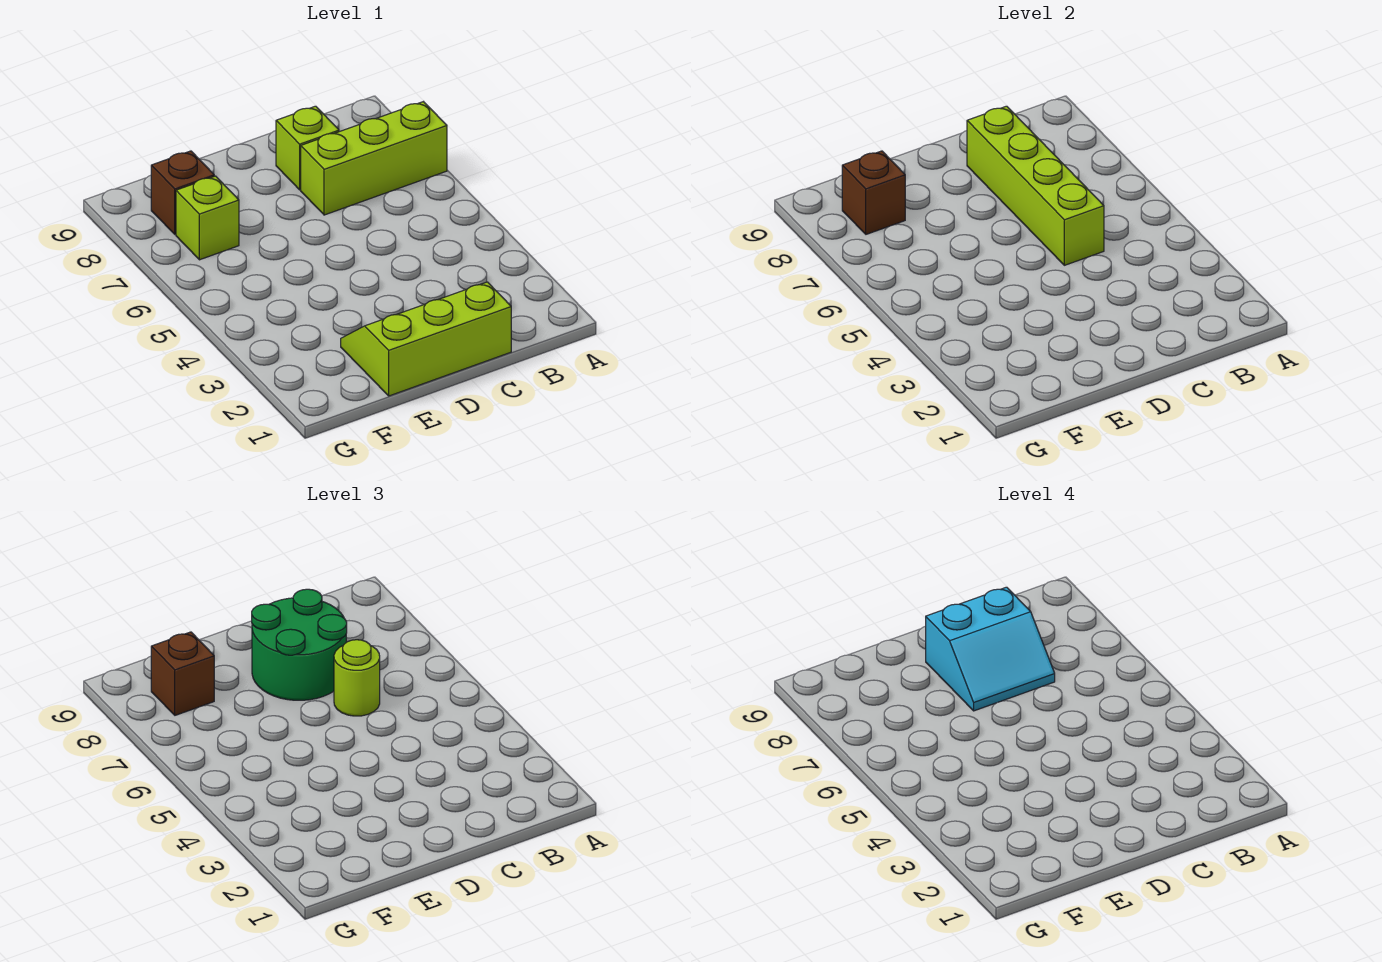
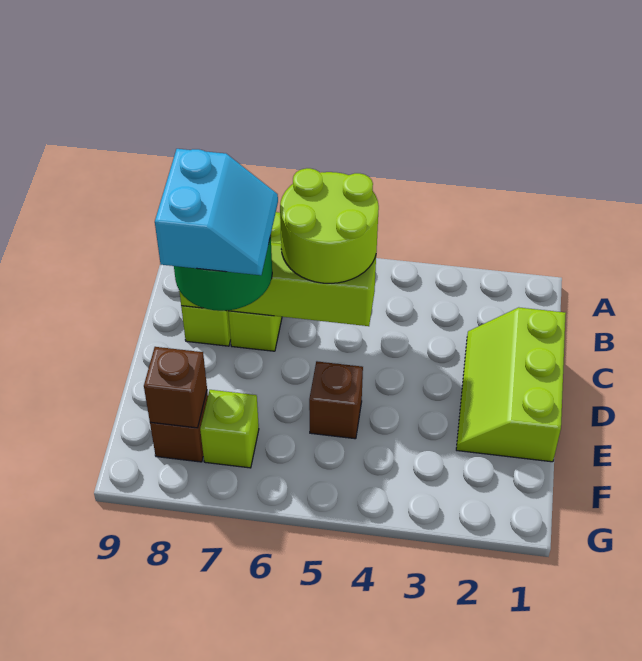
lime 1x1 round brick [334,640,380,716] -> lime 2x2 round brick [280,168,379,283]
brown 1x1 brick [151,632,214,715] -> brown 1x1 brick moved to [309,361,363,439]

